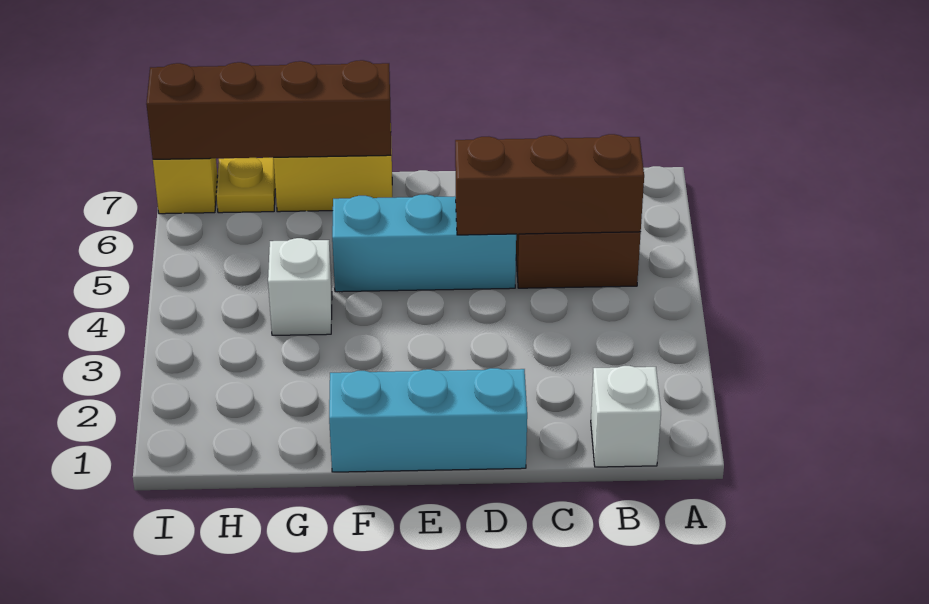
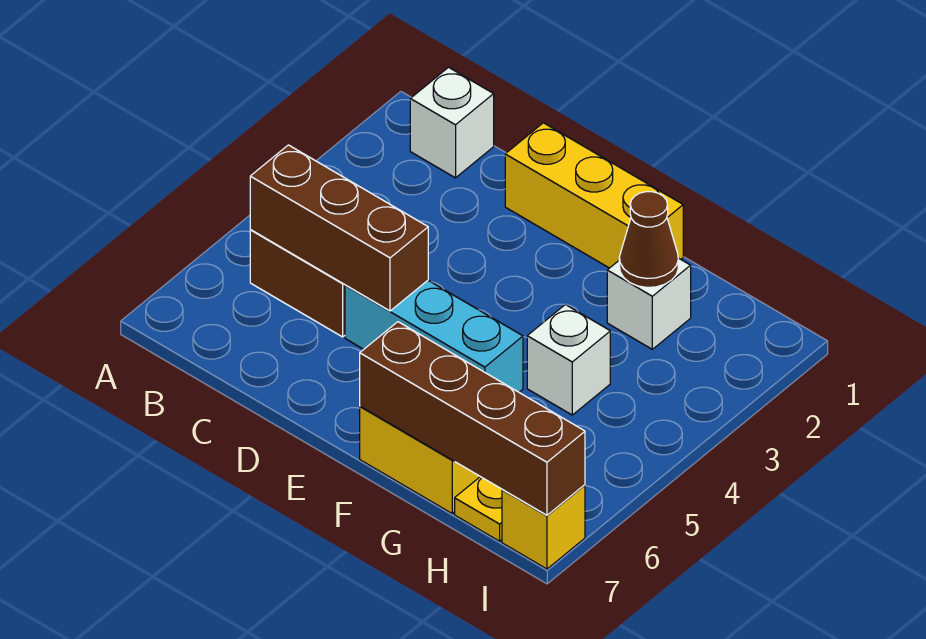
cyan 1x3 brick [329,368,527,472] -> yellow 1x3 brick [505,123,683,268]
none -> white 1x1 brick [607,258,691,349]
none -> brown 1x1 cone [619,192,678,287]

